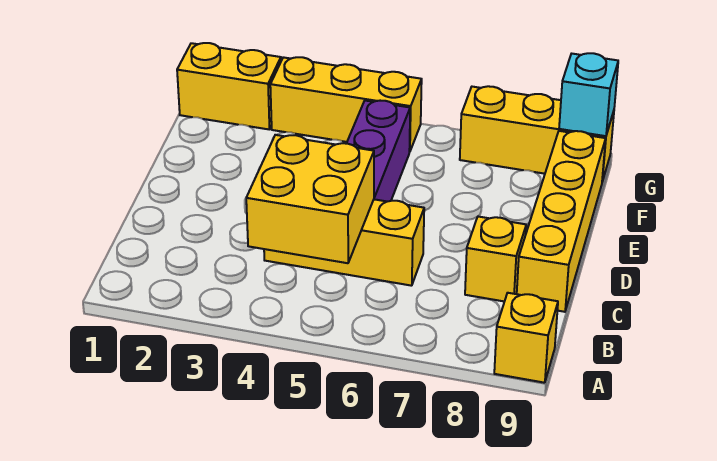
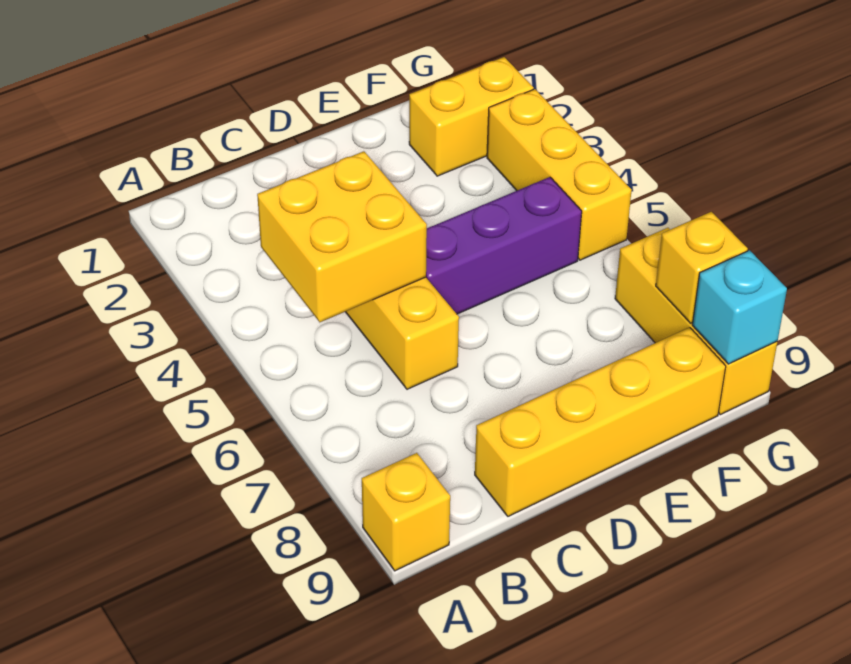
yellow 1x1 brick [465,217,526,301] -> yellow 1x1 brick moved to [656,212,748,323]
yellow 1x2 brick [177,43,281,129] -> yellow 1x2 brick turned to [409,57,533,176]

